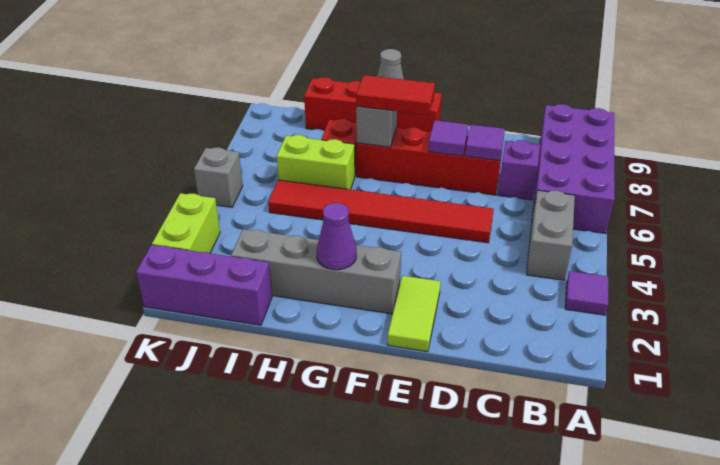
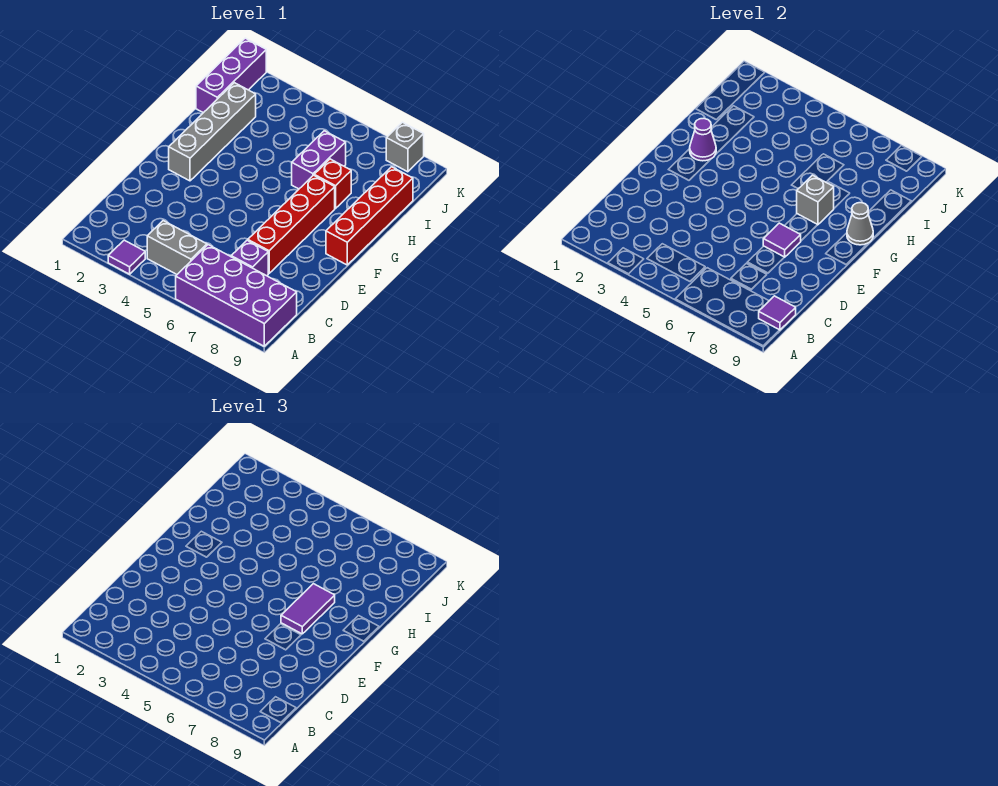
red 1x6 tile [268,180,494,243] -> none
purple 1x1 tile [465,125,505,161] -> purple 1x1 tile moved to [759,296,796,330]
lime 1x2 tile [387,276,441,352] -> none
red 1x2 tile [356,75,435,115] -> purple 1x2 tile [281,584,335,634]
lime 1x2 brick [277,135,355,190] -> purple 1x2 brick [292,131,346,189]
lime 1x2 brick [152,193,220,253] -> none
grey 1x1 brick [194,147,243,207] -> grey 1x1 brick moved to [386,122,424,172]

